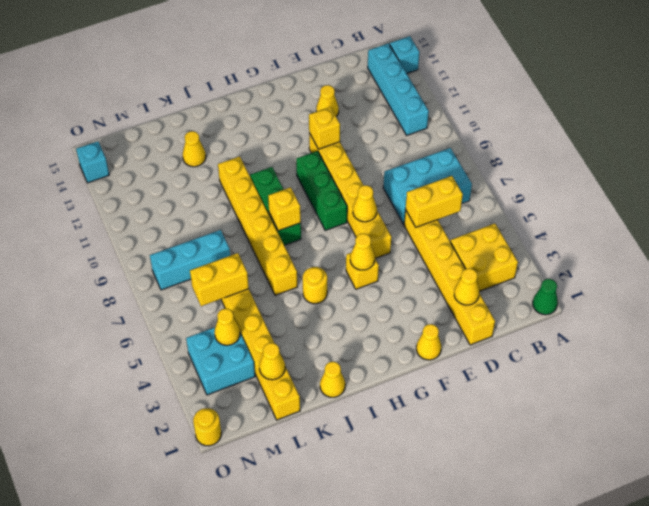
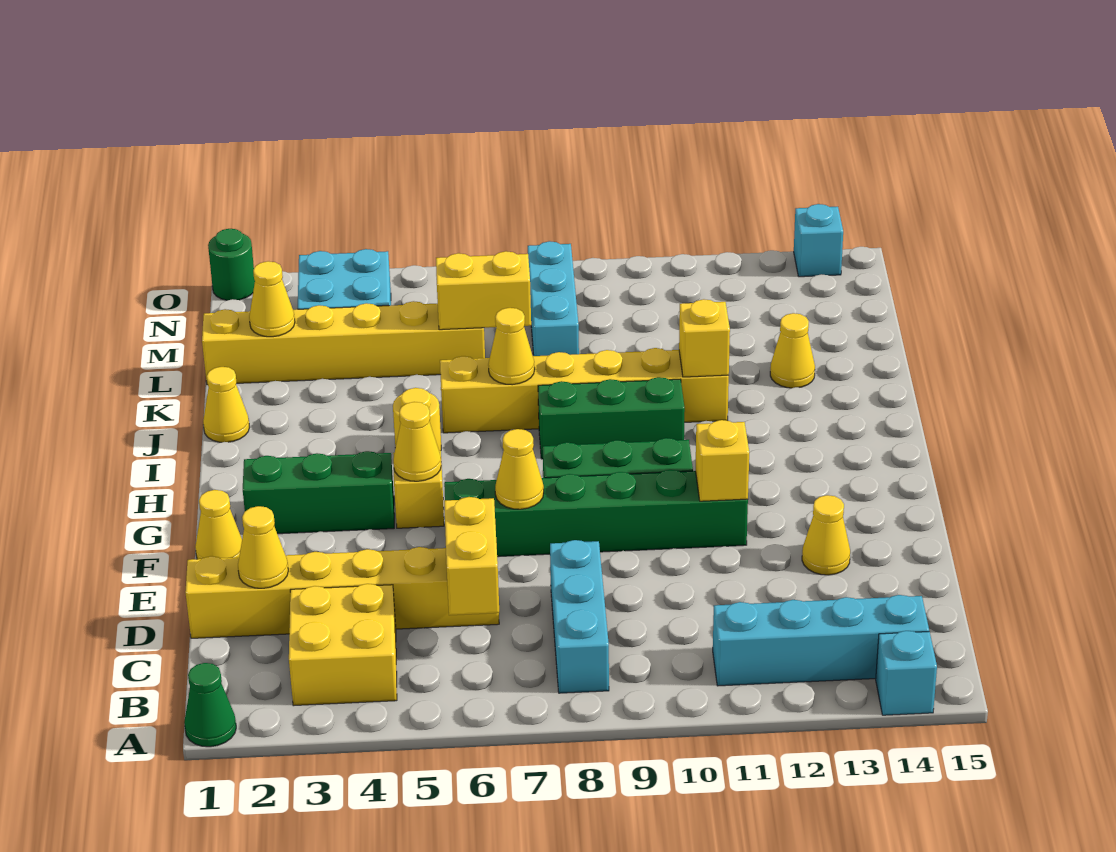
cyan 2x3 brick [383,148,472,224] -> cyan 1x3 brick [550,540,609,693]
yellow 1x6 brick [309,133,391,258] -> green 1x6 brick [444,470,748,557]
none -> green 1x3 brick [243,451,394,534]
yellow 1x1 brick [268,187,301,231] -> yellow 1x1 brick moved to [679,299,730,377]
yellow 1x2 brick [190,253,249,306] -> yellow 1x2 brick turned to [436,251,531,330]
yellow 1x1 cone [214,309,240,345] -> yellow 1x1 cone moved to [488,308,535,385]
yellow 1x1 round brick [193,408,221,446] -> green 1x1 round brick [208,229,255,300]

